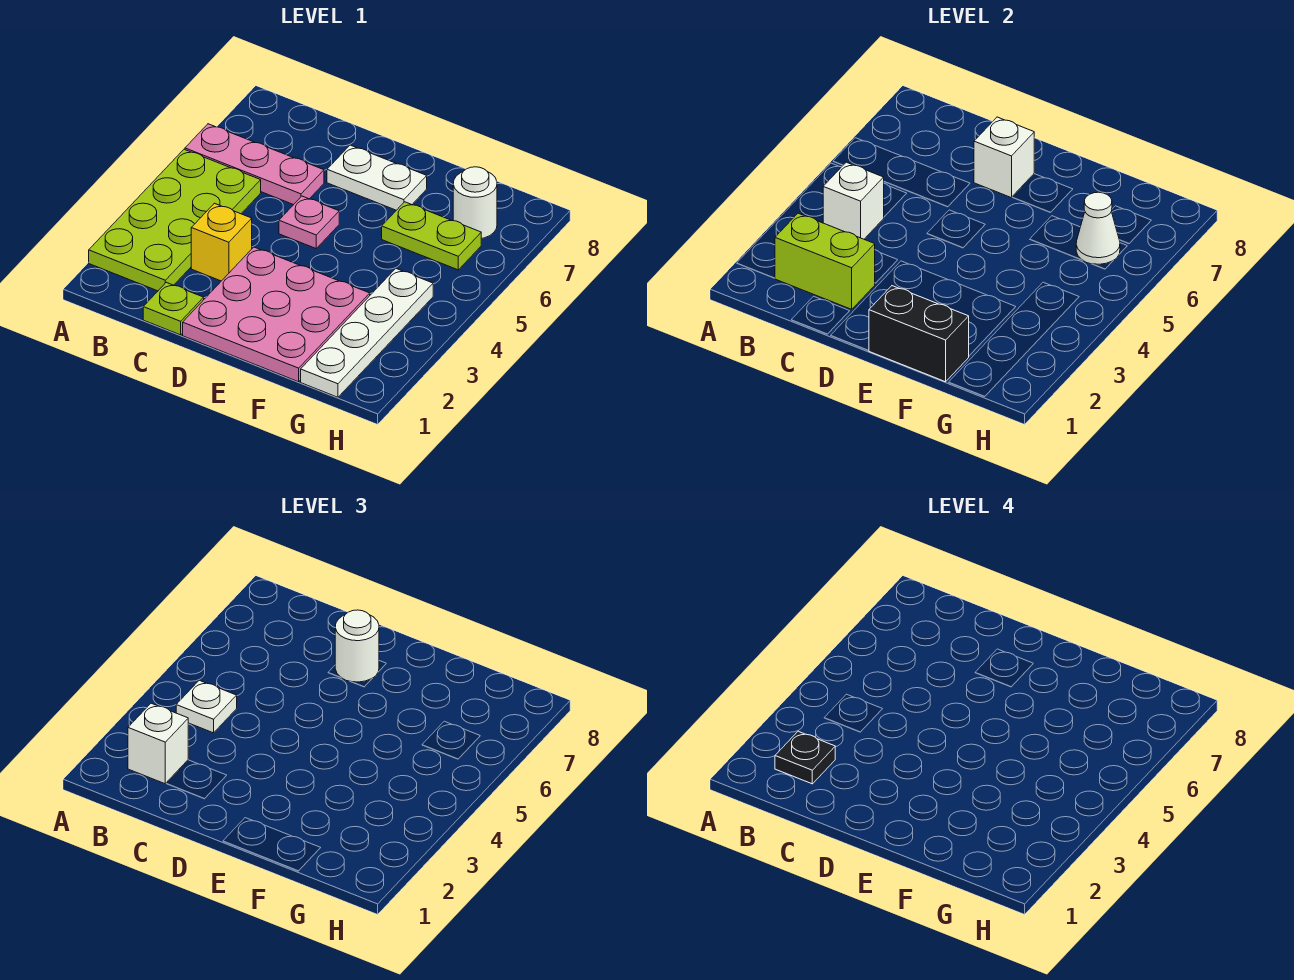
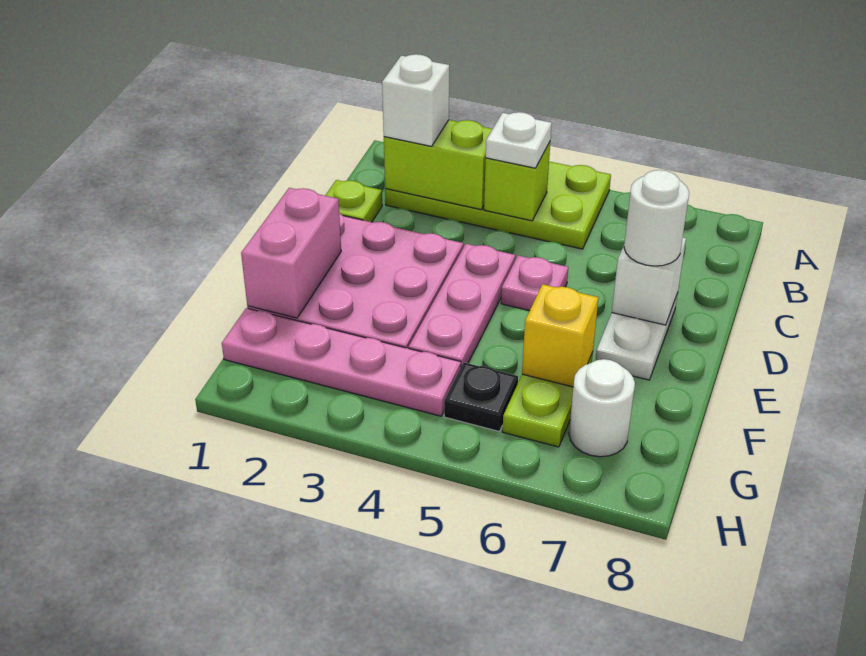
pink 1x3 plate [185,124,324,205] -> pink 1x3 plate moved to [409,244,515,367]
lime 1x2 brick [775,213,875,309] -> lime 1x2 brick turned to [384,120,492,210]
black 1x1 plate [775,731,835,784] -> black 1x1 plate moved to [444,363,518,431]
white 1x1 brick [823,162,884,239] -> lime 1x1 brick [484,142,550,221]
yellow 1x1 brick [191,203,252,281] -> yellow 1x1 brick moved to [522,284,598,387]
black 1x2 brick [869,286,969,382] -> pink 1x2 brick [241,188,341,318]
white 1x4 plate [301,269,433,397] -> pink 1x4 plate [222,308,461,416]
white 1x1 cone [1076,192,1120,264] -> none

